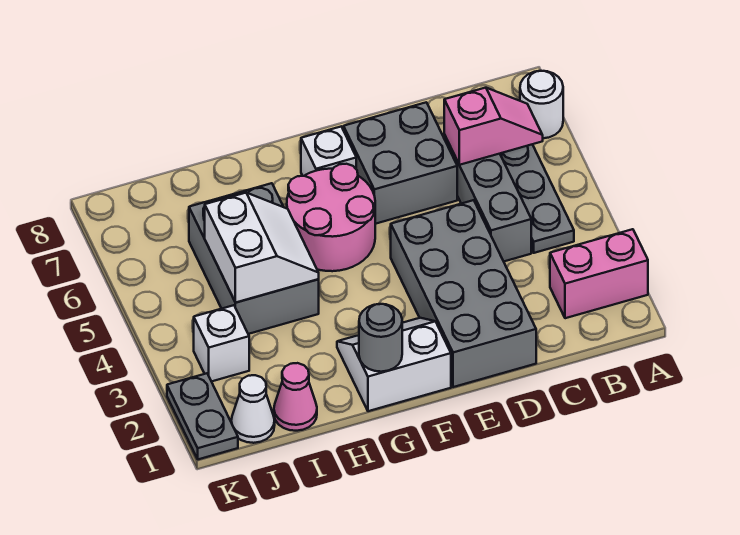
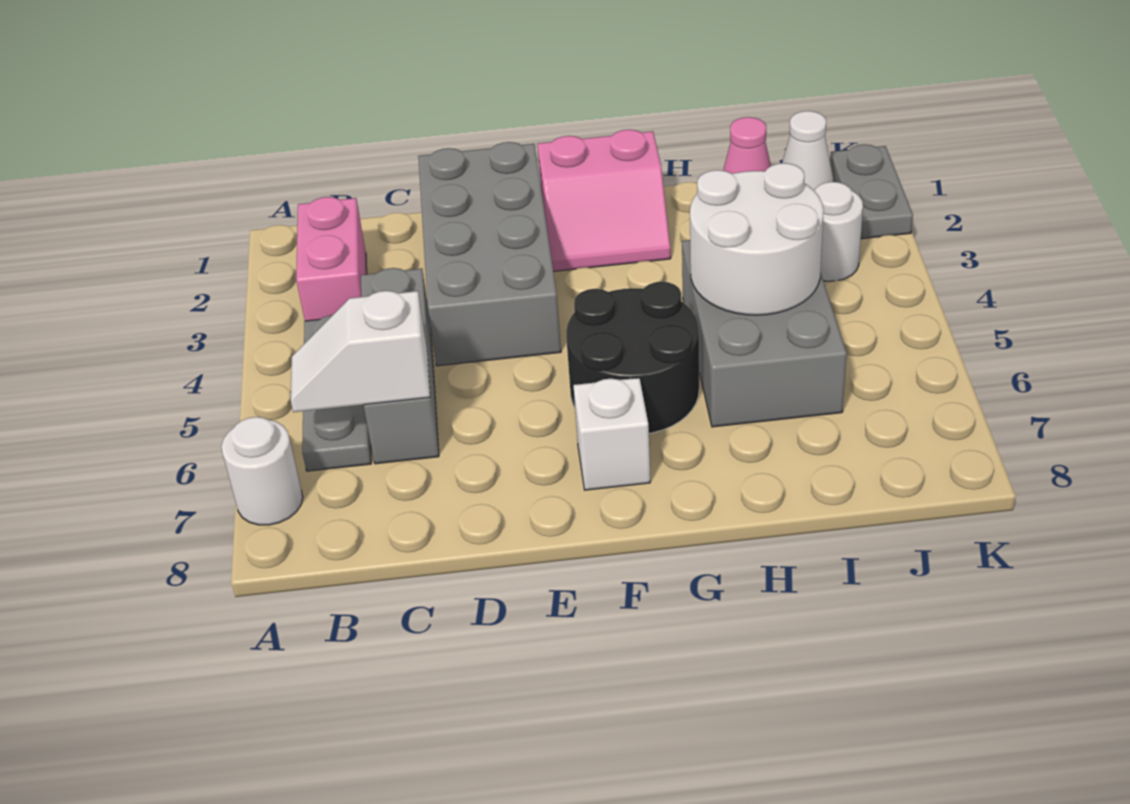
pink 1x2 brick [550,229,648,318] -> pink 1x2 brick turned to [296,197,367,321]
pink 1x2 slope [444,88,543,165] -> white 1x2 slope [291,291,430,412]
grey 2x2 brick [344,102,457,224] -> none
white 2x2 slope [337,318,451,411] -> pink 2x2 slope [538,130,671,271]
pink 2x2 round brick [287,164,375,271] -> black 2x2 round brick [566,282,699,433]
grey 1x1 round brick [359,304,402,372] -> none
white 2x2 slope [205,193,319,303] -> white 2x2 round brick [690,163,824,315]
white 1x1 brick [194,305,249,381] -> white 1x1 round brick [814,182,863,281]

